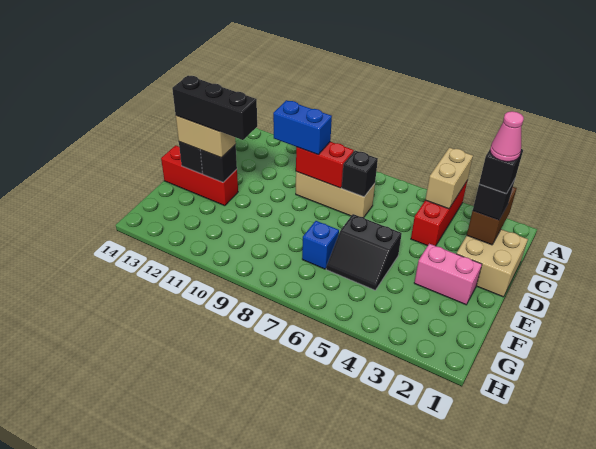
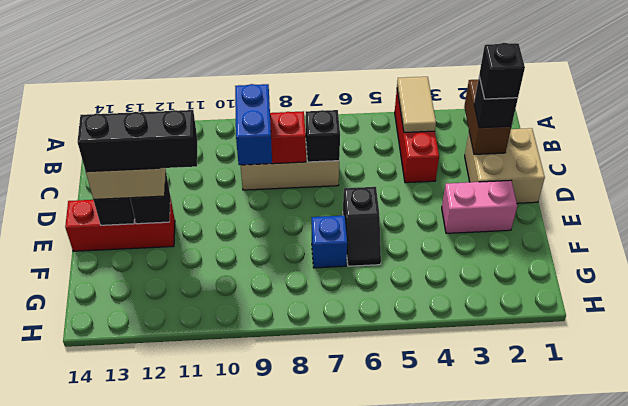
tan 1x2 brick [425,148,473,209] -> tan 1x2 tile [397,77,436,133]
pink 1x1 cone [490,111,524,162] -> none
blue 1x2 brick [273,100,332,154] -> blue 1x2 brick turned to [235,84,272,165]
black 2x2 slope [326,214,402,290] -> black 1x2 slope [343,187,381,266]

